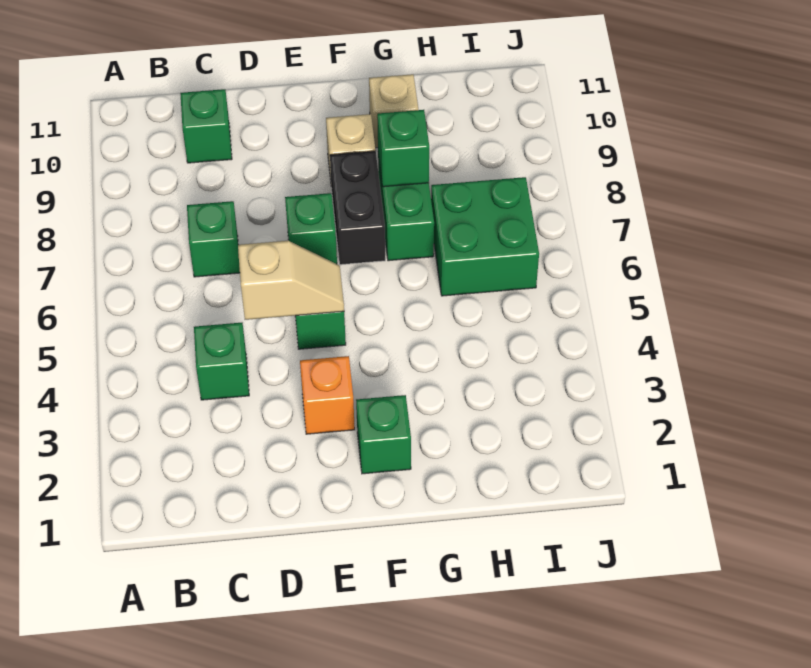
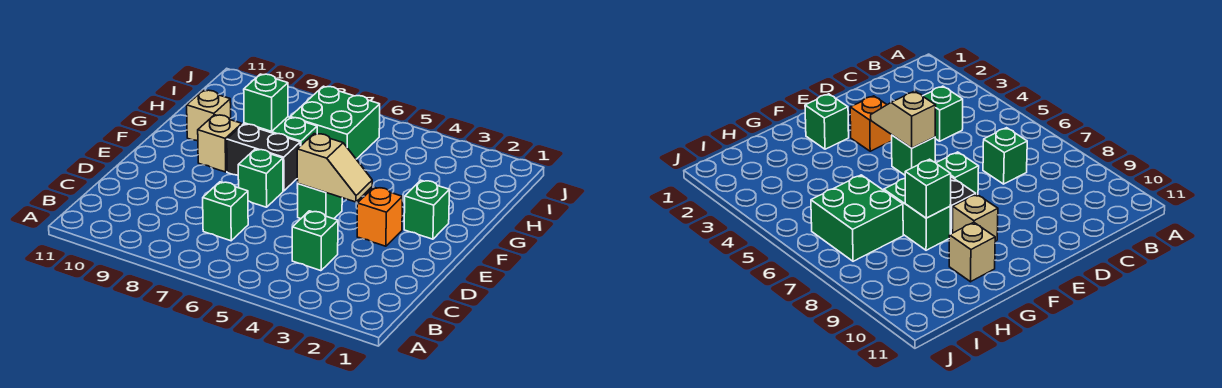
green 1x1 brick [180,89,232,163] -> none
tan 1x2 slope [238,241,344,320] -> tan 1x2 slope turned to [297,134,372,202]

